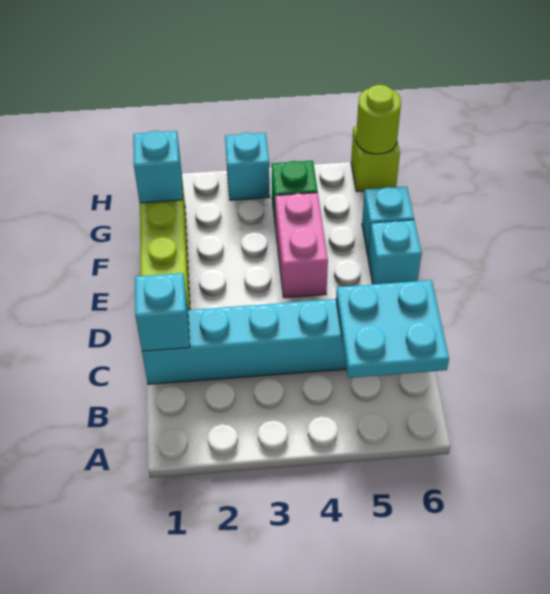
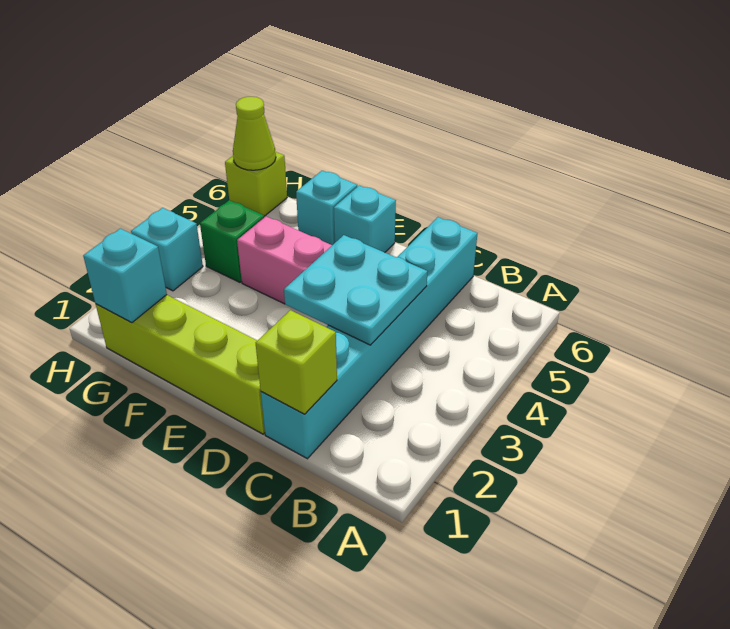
cyan 2x2 plate [336,280,449,378] -> cyan 2x2 plate moved to [284,235,428,345]
cyan 1x1 brick [135,273,190,351] -> lime 1x1 brick [256,310,337,414]
lime 1x1 round brick [356,85,401,154] -> lime 1x1 cone [233,97,276,170]

